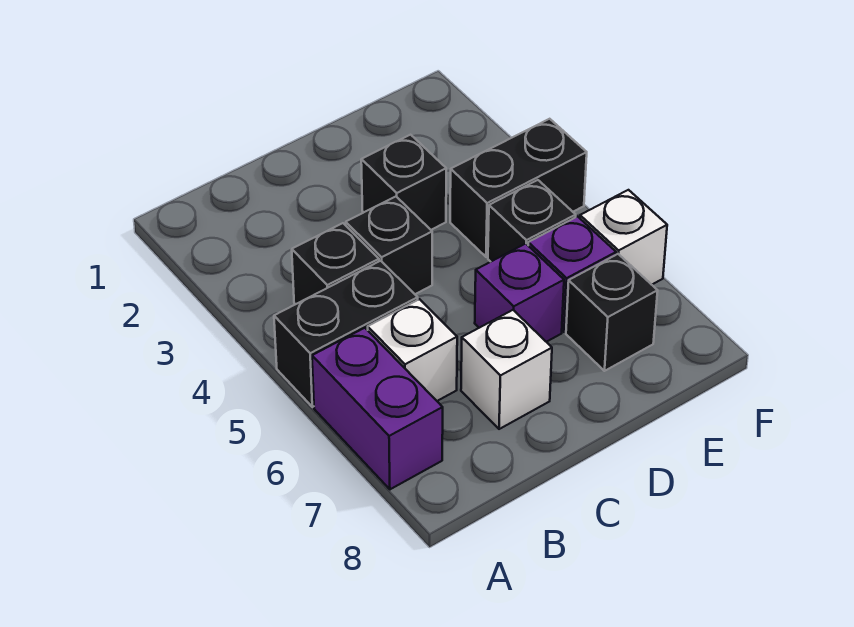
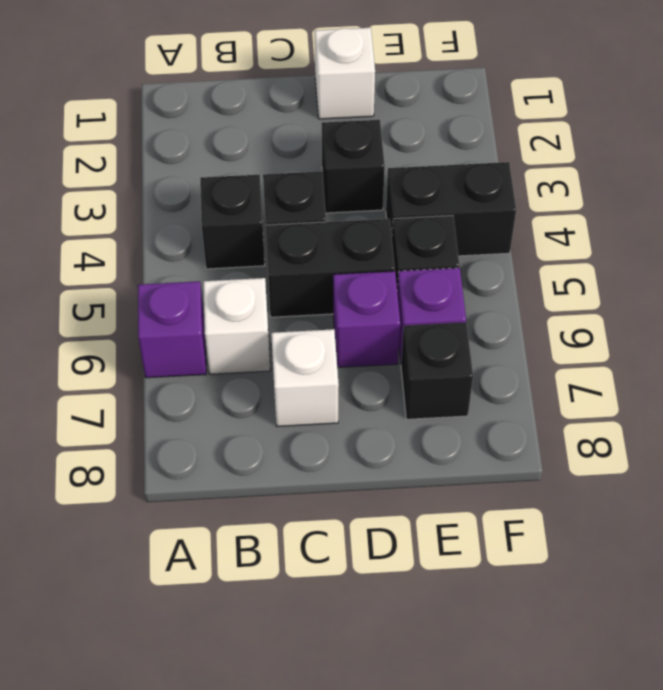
black 1x2 brick [274,261,418,407] -> black 1x2 brick moved to [266,219,395,317]
purple 1x2 brick [312,328,443,489] -> purple 1x1 brick [138,281,206,378]
white 1x1 brick [580,190,667,285] -> white 1x1 brick moved to [315,28,375,119]

